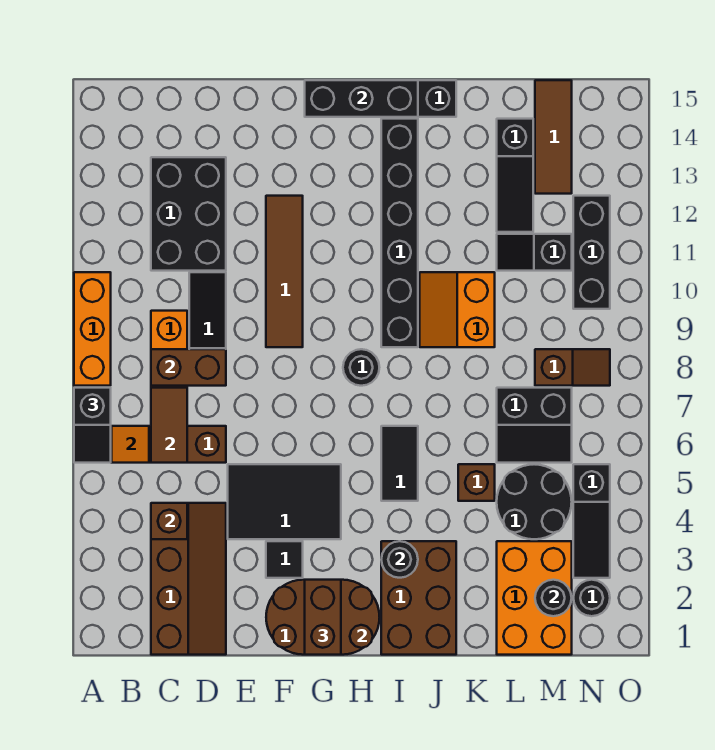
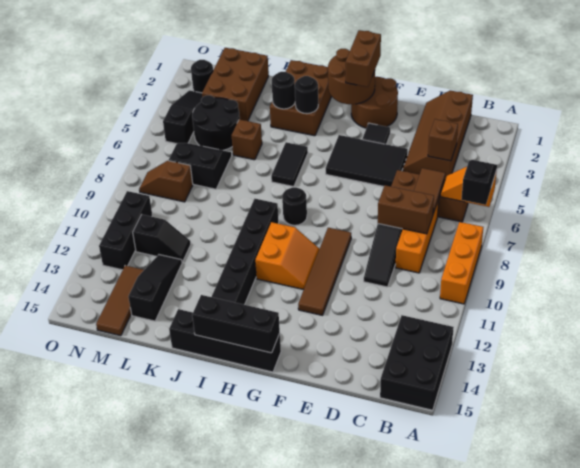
black 2x3 brick [151,157,226,271] -> black 2x3 brick moved to [380,315,454,410]
orange 2x2 slope [420,272,495,347] -> orange 2x2 slope moved to [255,222,319,290]
orange 2x3 brick [497,541,572,655] -> brown 2x3 brick [202,48,269,121]
black 1x1 round brick [535,580,572,616] -> black 1x1 round brick moved to [272,72,295,109]

